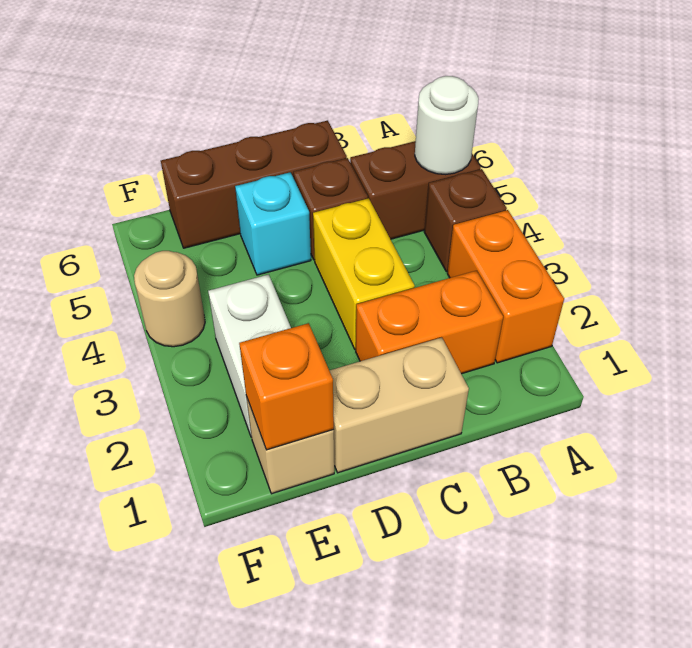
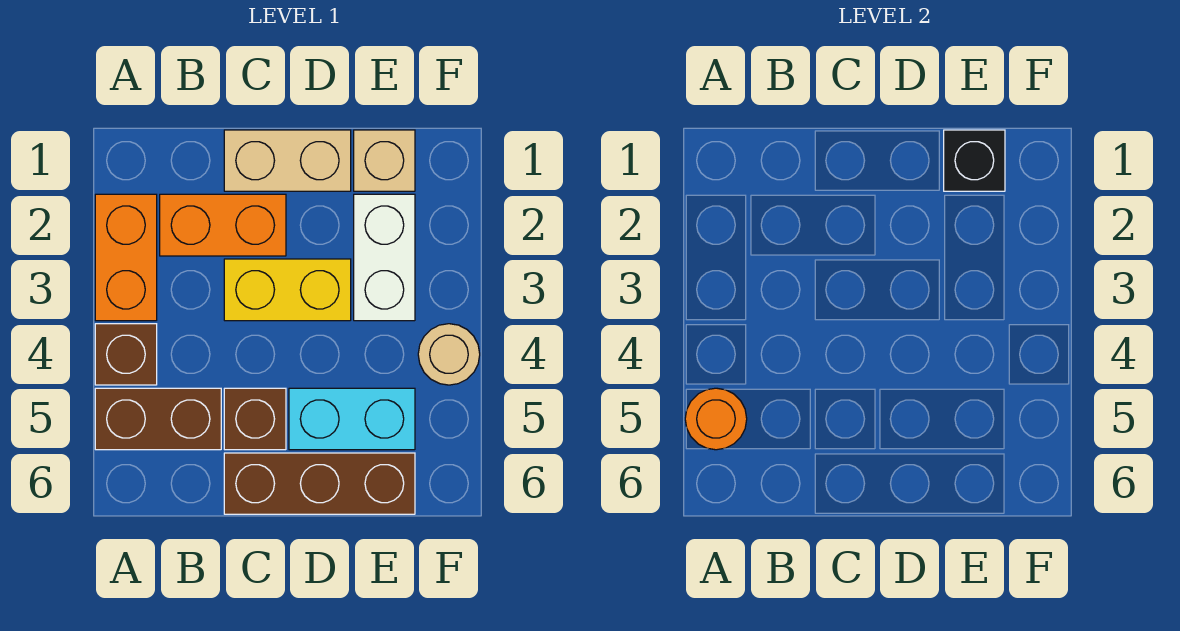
white 1x1 round brick [415,76,479,175] -> orange 1x1 round brick [685,388,747,450]
yellow 1x2 brick [313,198,415,349] -> yellow 1x2 brick turned to [224,259,351,321]
cyan 1x1 brick [235,172,311,275] -> cyan 1x2 brick [289,388,415,450]
orange 1x1 brick [239,323,334,450] -> black 1x1 brick [944,130,1005,191]

